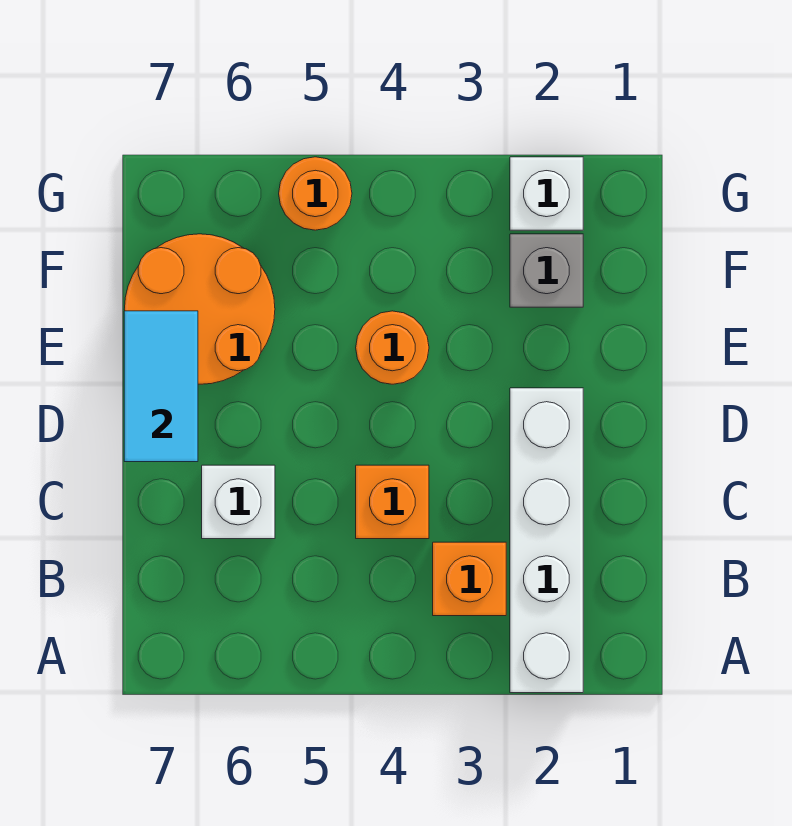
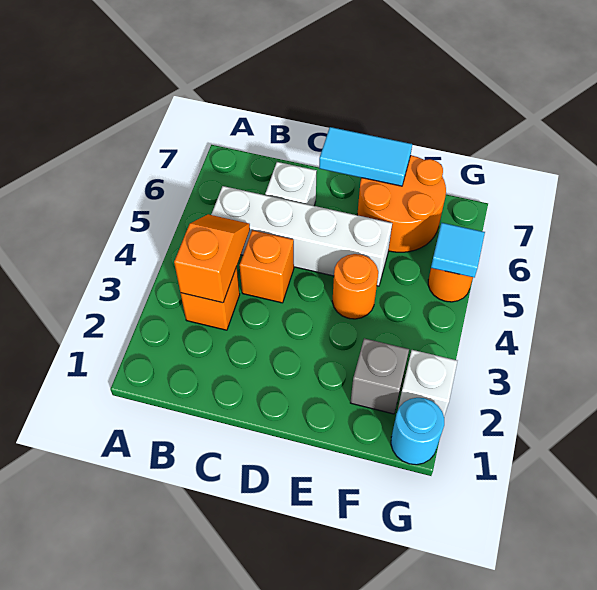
white 1x4 brick [510,388,583,693] -> white 1x4 brick moved to [211,186,392,286]
none -> orange 1x2 slope [174,214,250,303]
none -> cyan 1x1 round brick [391,398,444,465]
none -> cyan 1x1 tile [431,223,485,277]

